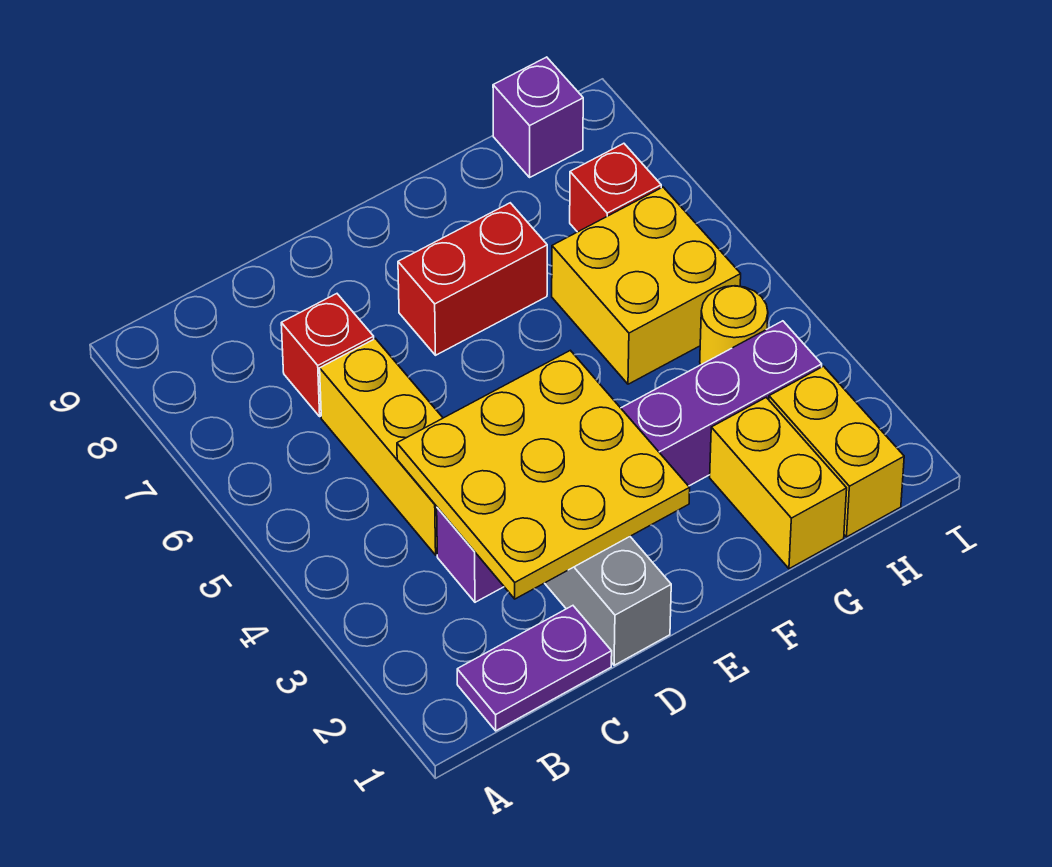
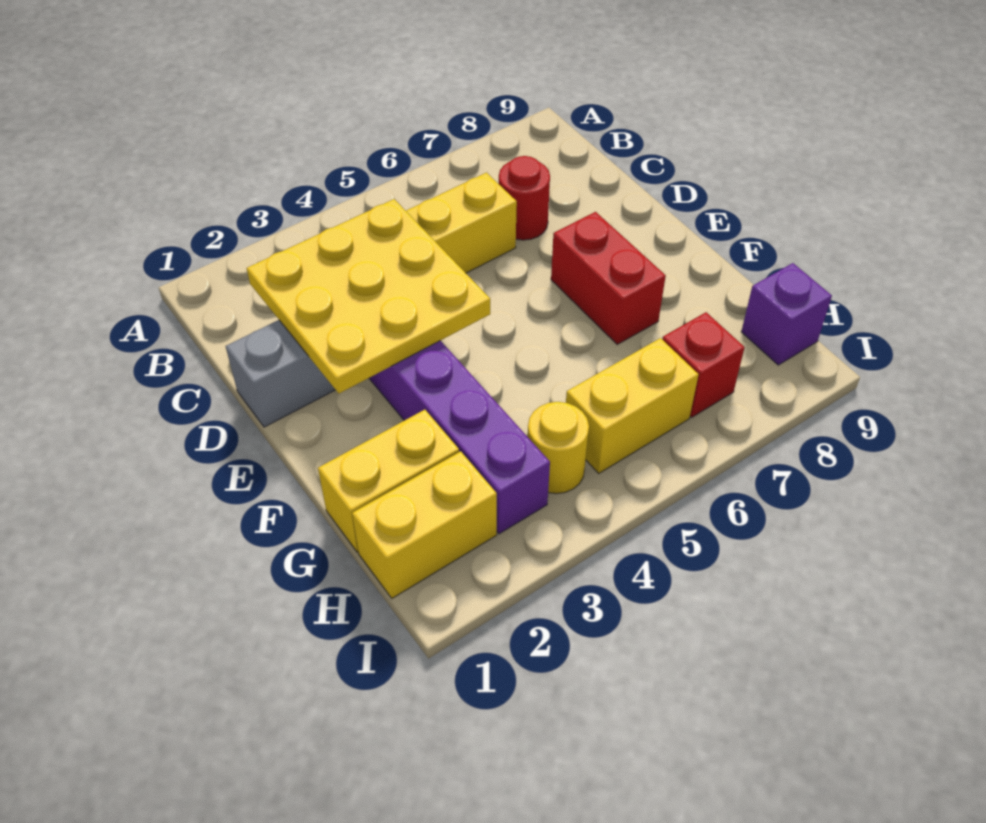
purple 1x2 plate [457,606,612,731] -> none
red 1x1 brick [281,294,374,416] -> red 1x1 round brick [499,156,550,240]
yellow 2x2 brick [552,187,741,384] -> yellow 1x2 brick [566,338,699,473]

